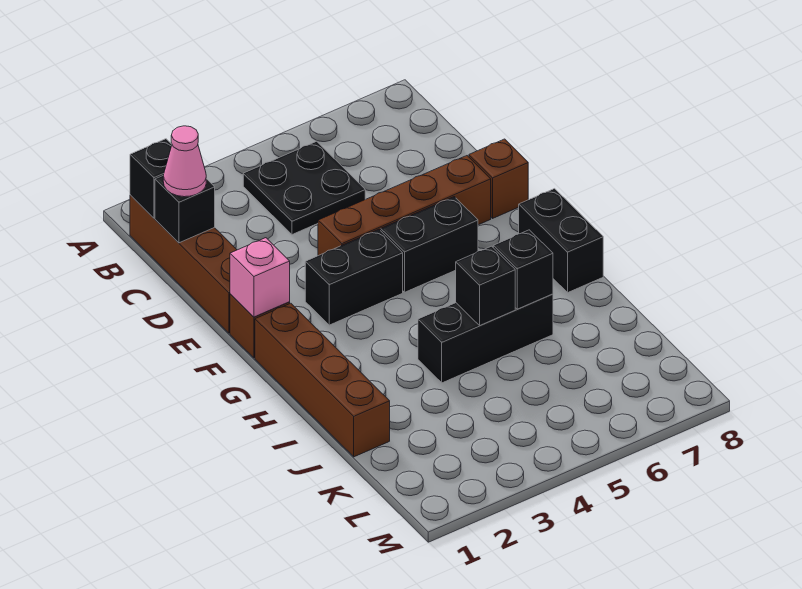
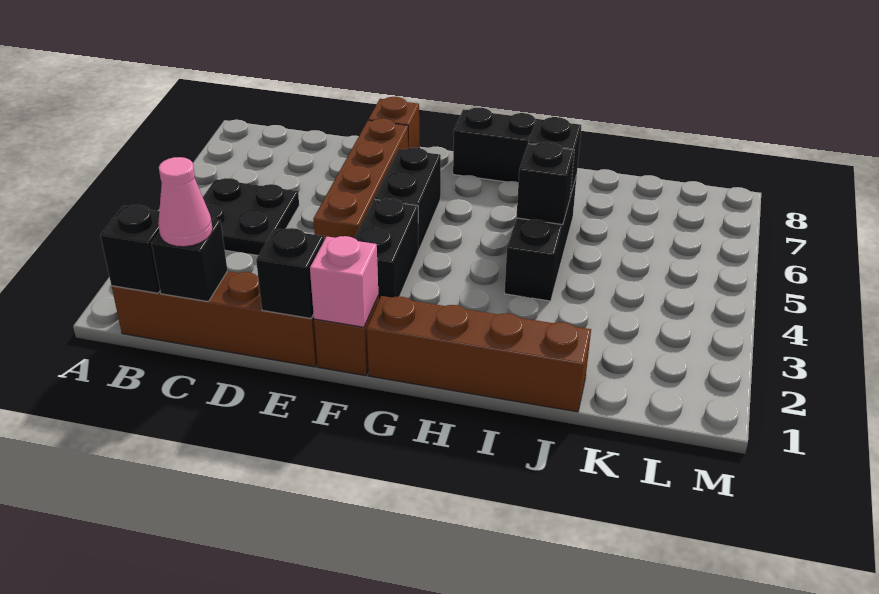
none -> black 1x1 brick [256,228,324,318]

